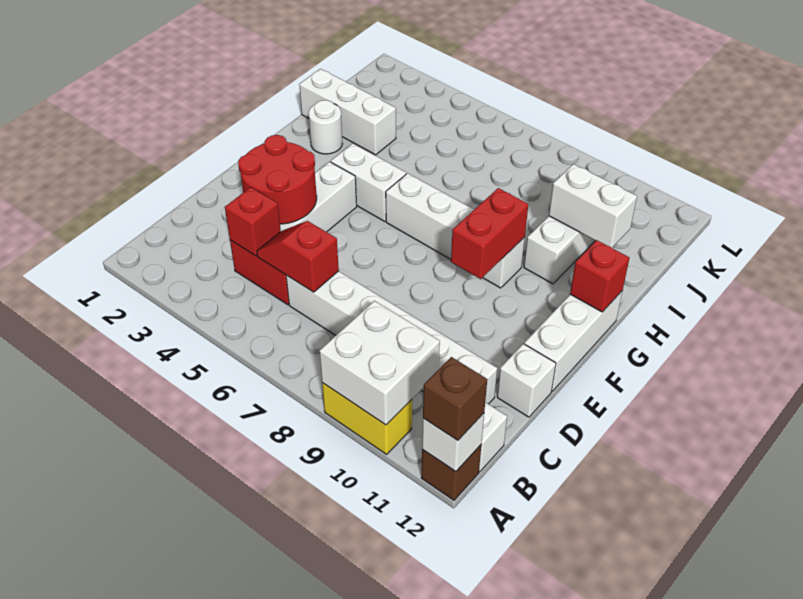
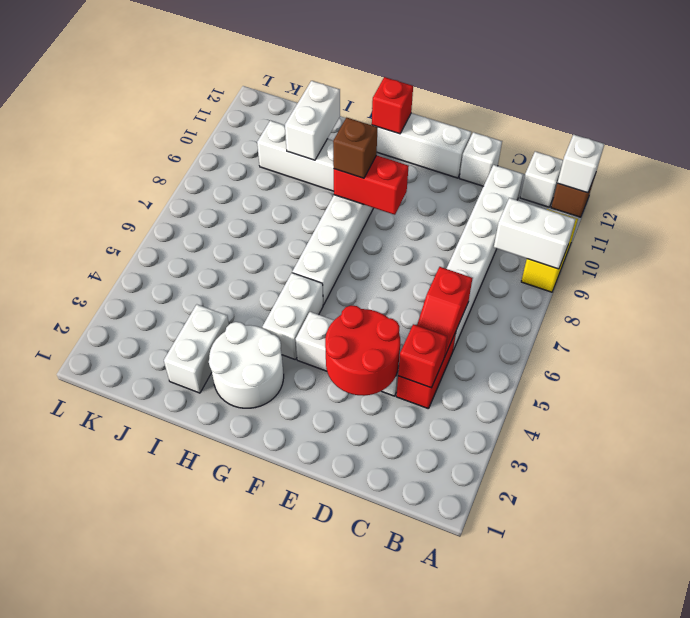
white 2x2 brick [319,301,440,425] -> white 1x2 brick [494,198,576,269]
brown 1x1 brick [423,357,487,440] -> brown 1x1 brick moved to [333,118,378,178]
white 1x1 round brick [309,100,343,154] -> white 2x2 round brick [209,322,284,408]
white 1x3 brick [299,69,396,155] -> white 1x2 brick [164,305,229,393]

